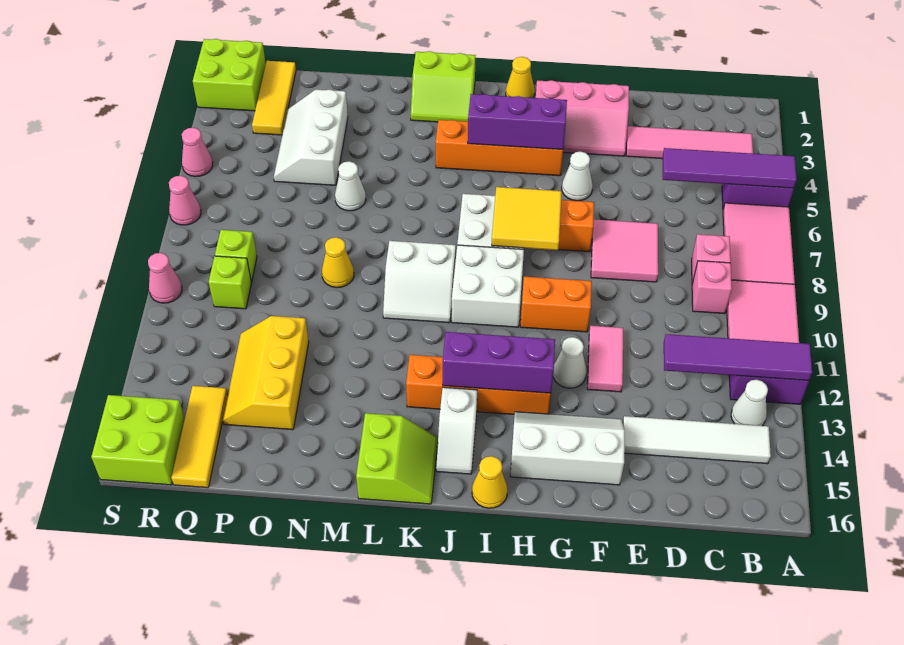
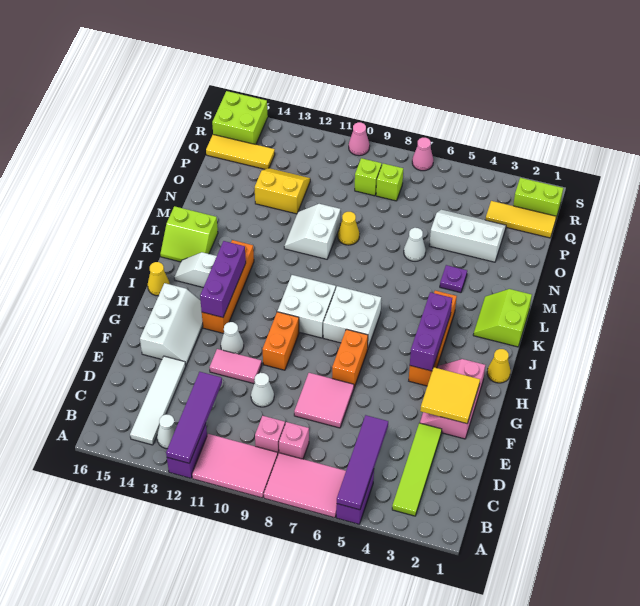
pink 1x4 tile [626,126,753,159] -> lime 1x4 tile [392,423,442,516]
white 1x1 cone [562,152,593,201] -> white 1x1 cone moved to [251,373,274,407]
yellow 2x2 tile [492,187,562,250] -> yellow 2x2 tile moved to [420,367,480,424]
white 2x2 slope [383,241,456,323] -> white 2x2 slope moved to [284,204,340,259]
none -> purple 1x1 plate [440,265,467,293]
yellow 2x3 slope [223,316,309,430] -> yellow 2x2 slope [255,168,310,214]
lime 1x1 brick [209,256,251,309] -> lime 1x1 brick moved to [376,163,403,201]
lime 2x2 brick [193,39,266,111] -> lime 1x2 brick [513,178,563,218]
pink 1x1 cone [182,128,213,177] -> none

